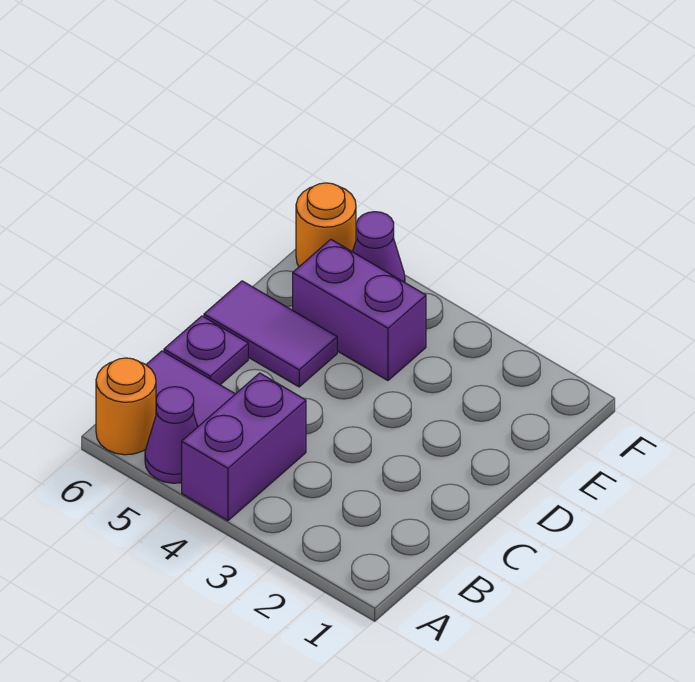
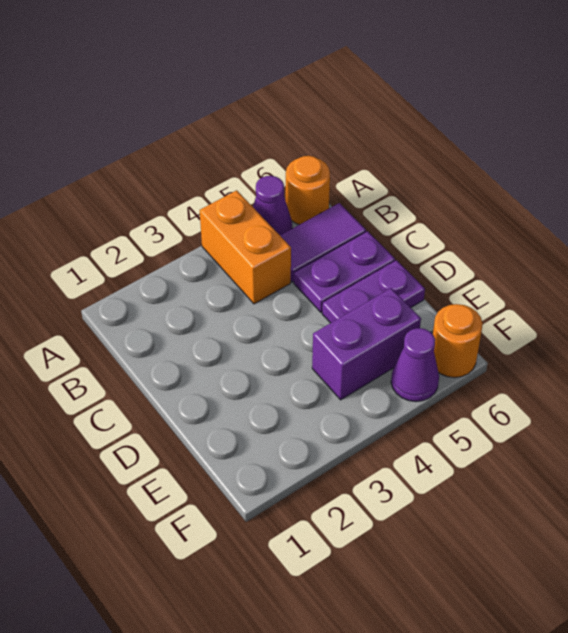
purple 1x2 brick [182,373,306,521] -> orange 1x2 brick [200,190,291,304]
purple 1x1 plate [164,316,248,385] -> purple 1x2 plate [294,231,395,312]
purple 1x2 tile [204,281,337,387] -> purple 1x2 plate [322,260,425,323]

